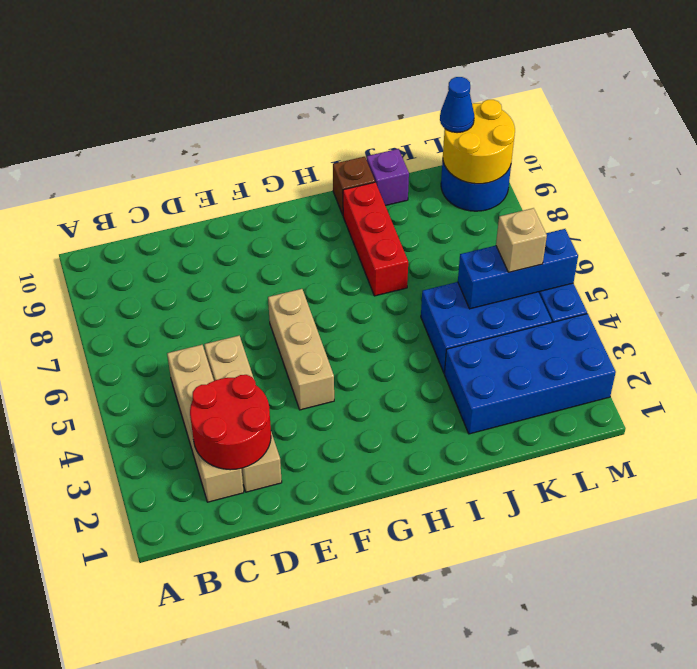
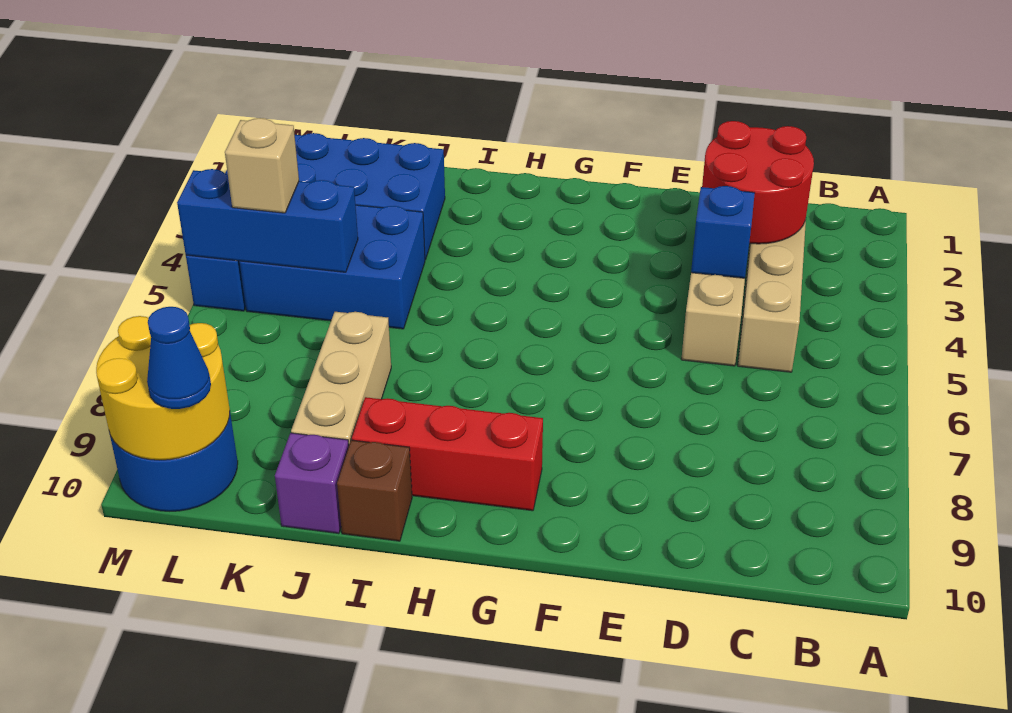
none -> blue 1x1 brick [691,186,755,278]
tan 1x3 brick [268,289,334,410] -> tan 1x3 brick moved to [291,312,391,445]
red 1x3 brick [343,182,408,296] -> red 1x3 brick turned to [352,397,543,511]

